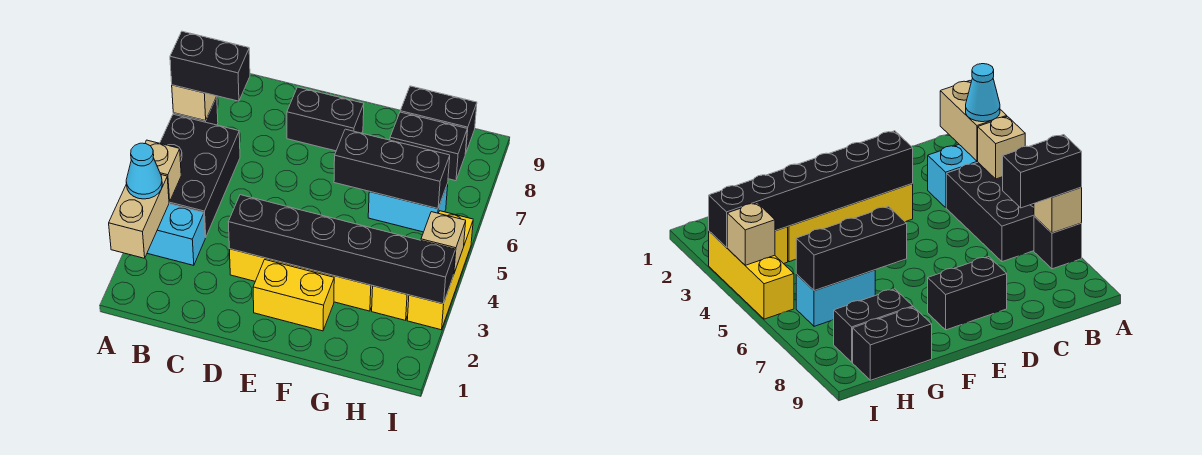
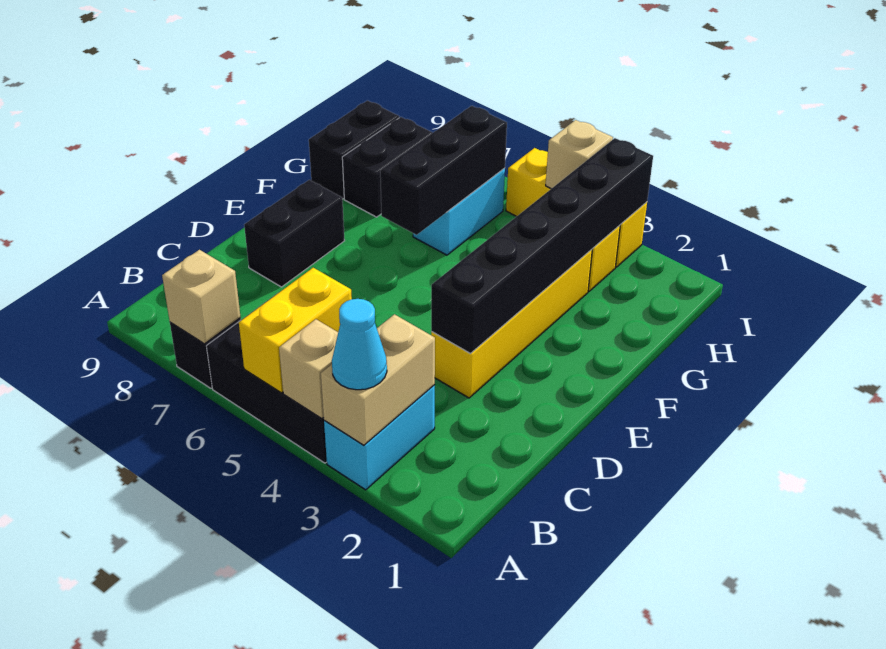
tan 1x2 brick [109,175,169,258] -> tan 1x2 brick turned to [321,314,435,445]
black 1x2 brick [170,31,250,101] -> none
yellow 1x2 brick [253,260,334,331] -> yellow 1x2 brick moved to [239,268,352,393]

